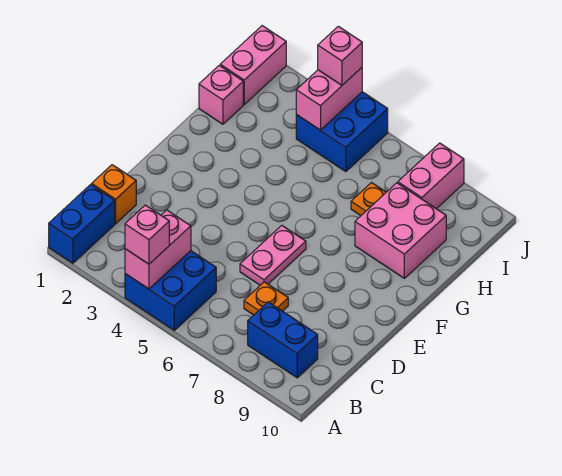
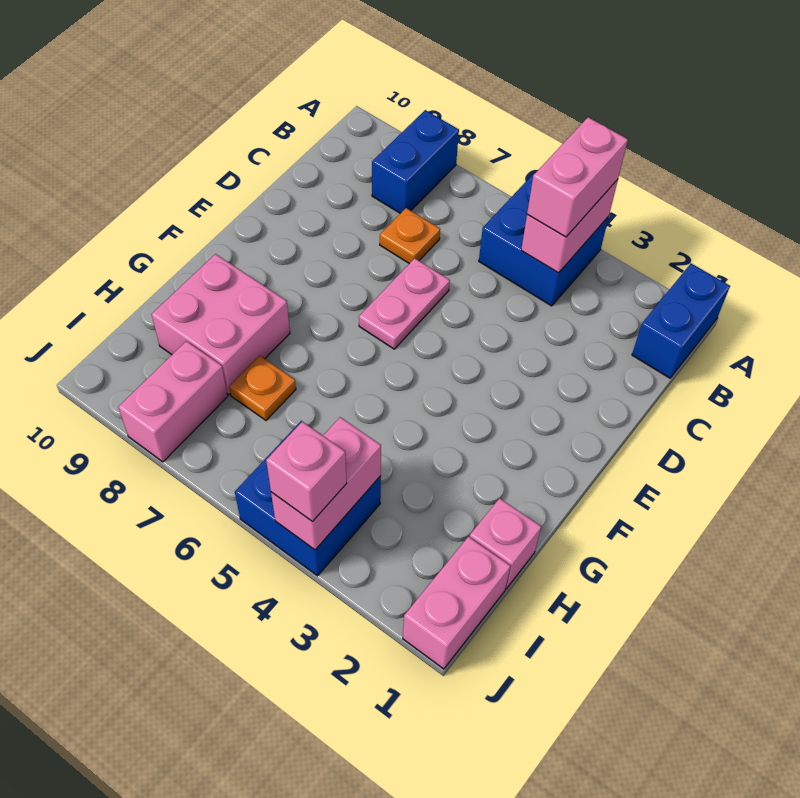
pink 1x1 brick [125,205,169,264] -> pink 1x2 brick [527,117,628,237]
blue 1x2 brick [248,302,318,378] -> blue 1x2 brick turned to [372,110,459,213]
orange 1x1 brick [92,165,136,224] -> none

